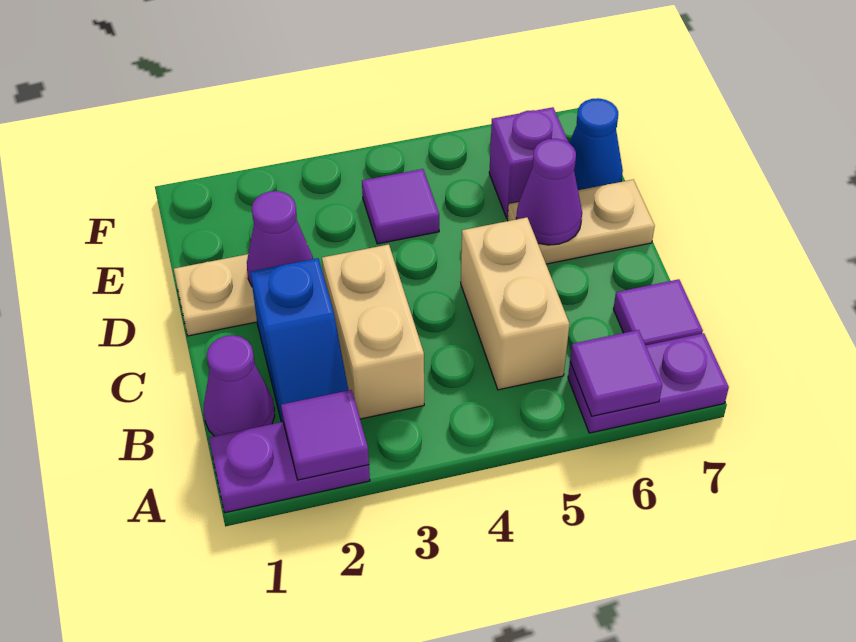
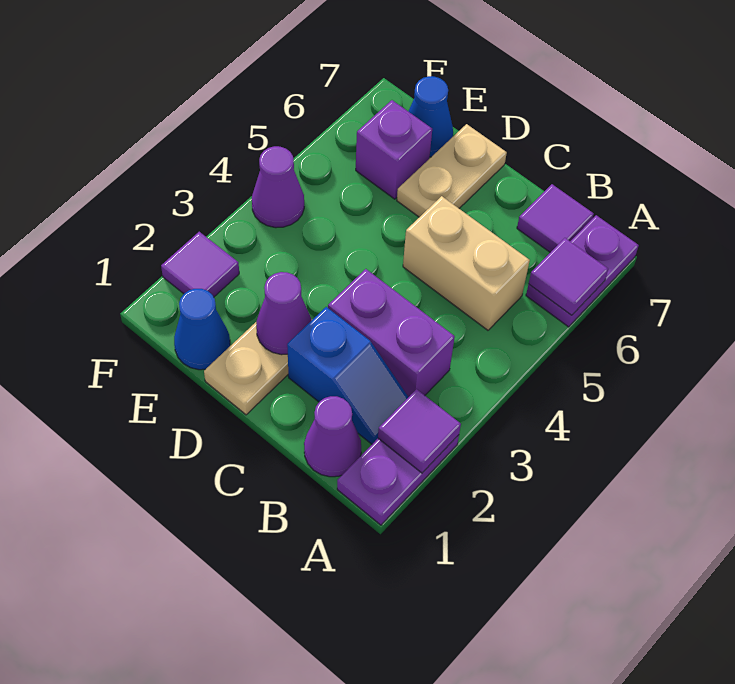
tan 1x2 brick [322,244,424,419] -> purple 1x2 brick [328,269,455,397]
purple 1x1 cone [516,139,582,245] -> purple 1x1 cone moved to [252,146,304,228]
none -> blue 1x1 cone [174,289,230,370]
purple 1x1 tile [362,169,439,244] -> purple 1x1 tile moved to [161,232,239,297]

